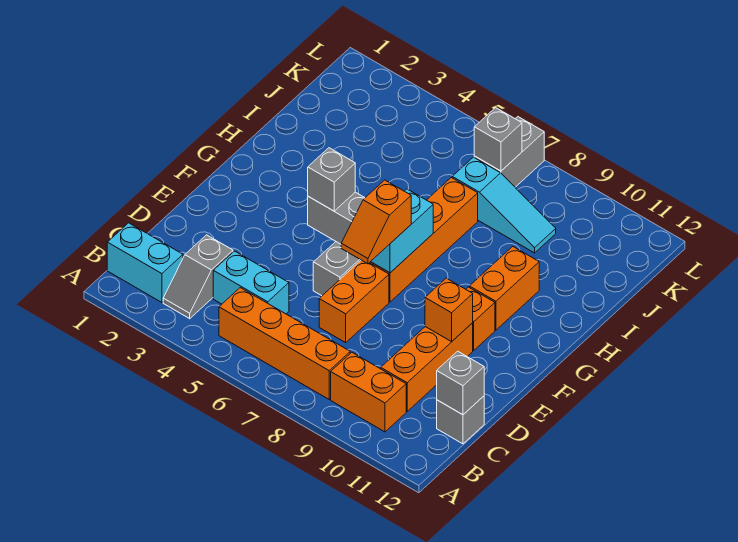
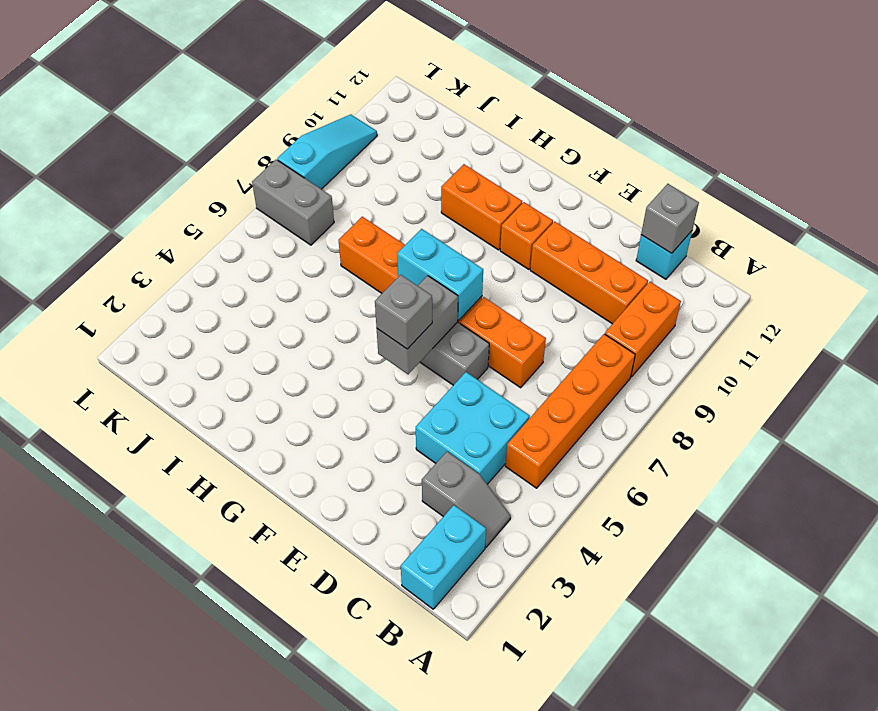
cyan 1x2 brick [213,251,289,314] -> cyan 2x2 brick [416,372,530,484]
grey 1x1 brick [437,396,484,444] -> cyan 1x1 brick [636,231,692,279]
orange 1x2 slope [341,180,411,264] -> none
orange 1x1 brick [425,278,473,342] -> none
cyan 1x3 slope [452,157,556,253] -> cyan 1x3 slope moved to [277,114,377,189]
grey 1x1 brick [474,108,522,171] -> none

